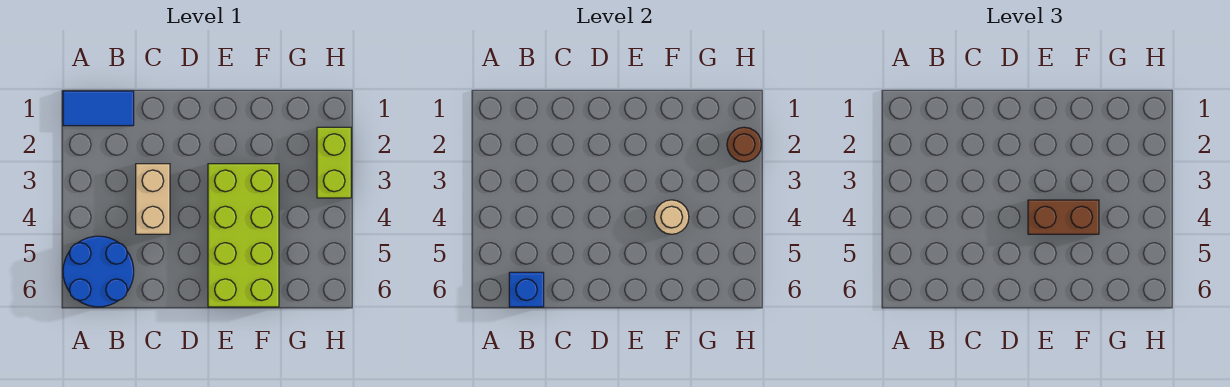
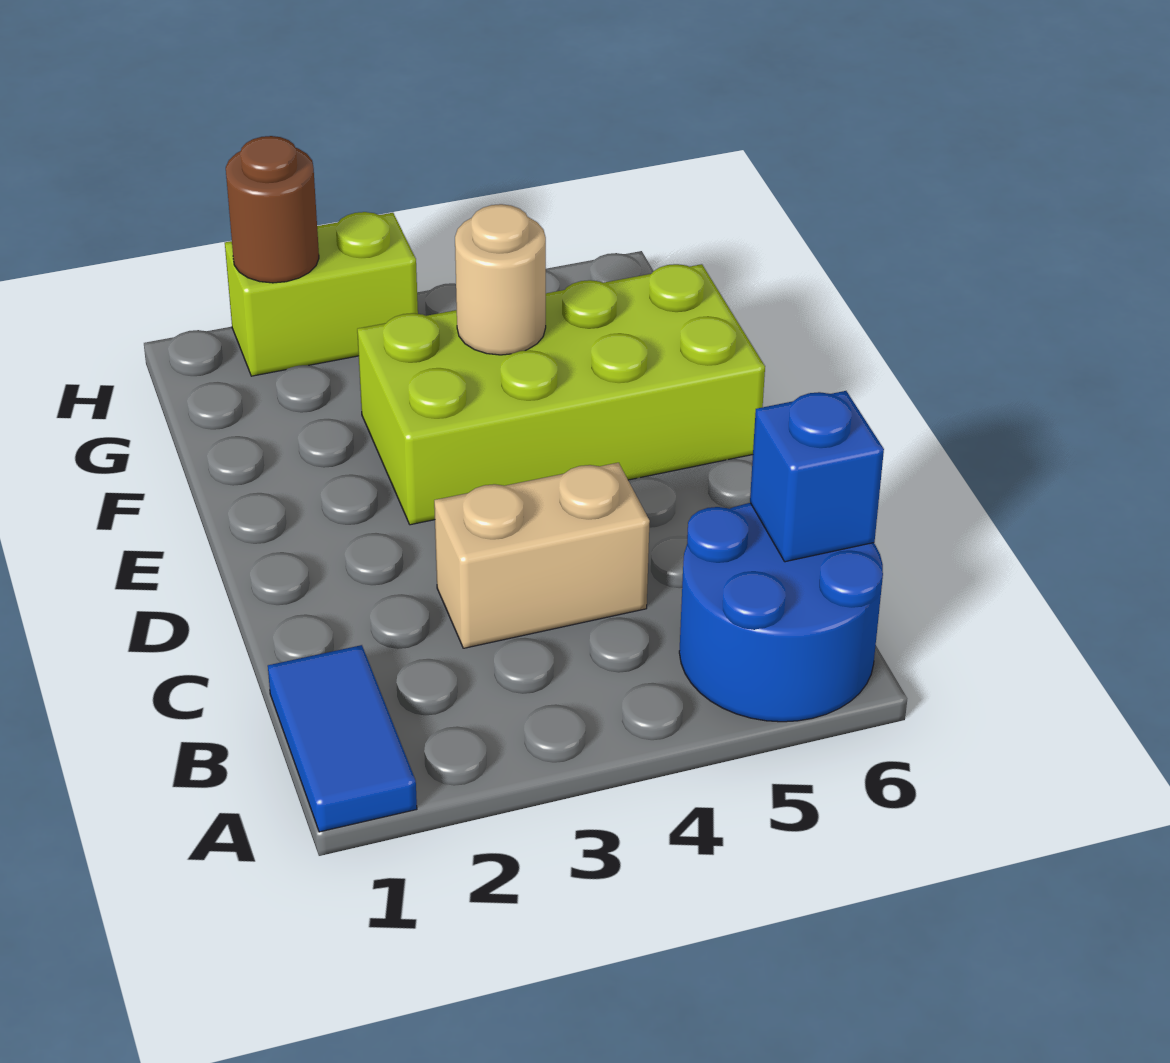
brown 1x2 brick [1028,200,1099,234] -> none

